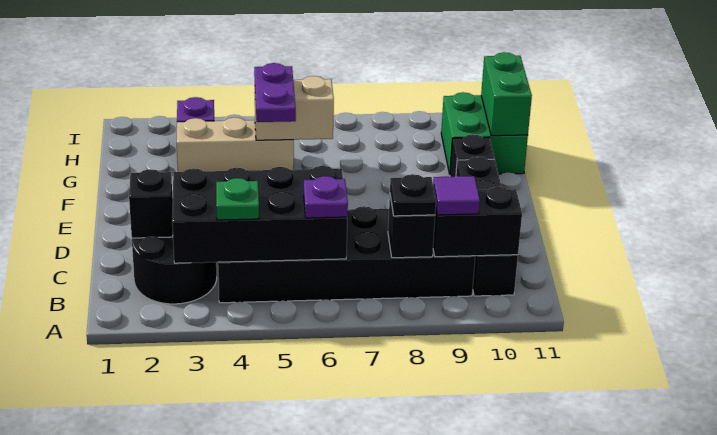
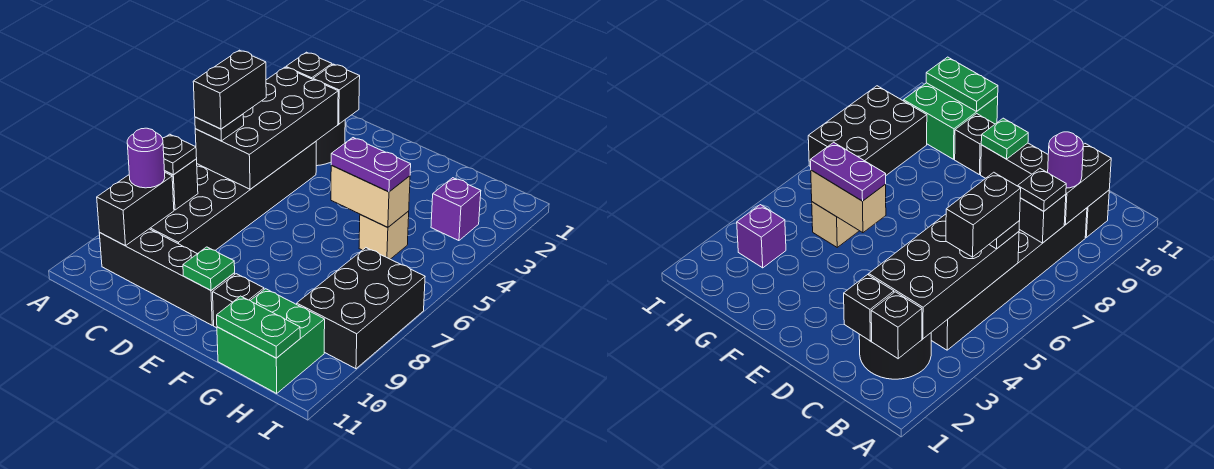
none -> black 1x1 brick [286,52,332,79]
green 1x1 plate [216,178,259,220] -> green 1x1 plate moved to [183,247,235,290]
none -> black 1x2 brick [193,50,266,129]
purple 1x1 plate [304,176,348,218] -> black 1x1 plate [195,114,244,141]
purple 1x1 tile [433,176,480,215] -> purple 1x1 round brick [127,128,165,188]
tan 1x3 brick [177,117,294,172] -> tan 1x1 brick [359,211,409,259]
tan 1x2 brick [255,76,334,140] -> tan 1x2 brick turned to [331,165,410,227]
green 1x2 brick [481,52,532,136] -> green 1x2 plate [217,296,300,358]
none -> black 2x3 brick [297,248,425,369]

